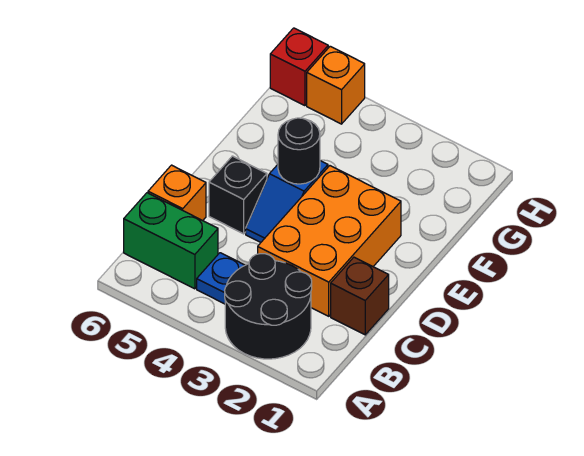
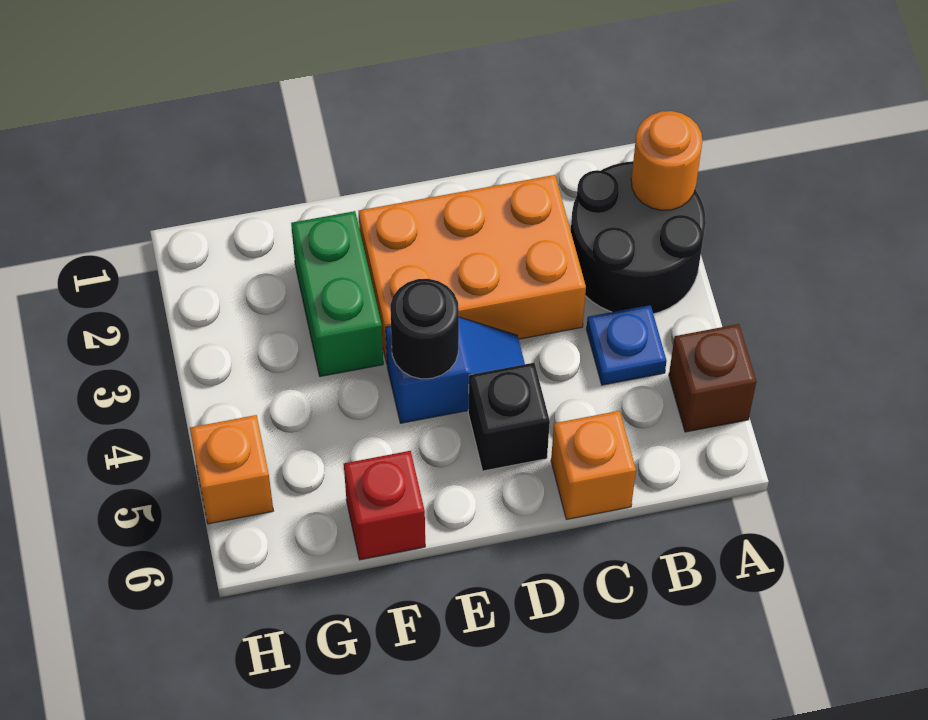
none -> orange 1x1 round brick [631,111,702,210]
green 1x2 brick [124,193,218,289] -> green 1x2 brick moved to [291,211,383,377]
brown 1x1 brick [331,257,389,335] -> brown 1x1 brick moved to [669,324,756,432]
red 1x1 brick [270,28,328,106] -> red 1x1 brick moved to [344,451,425,560]

